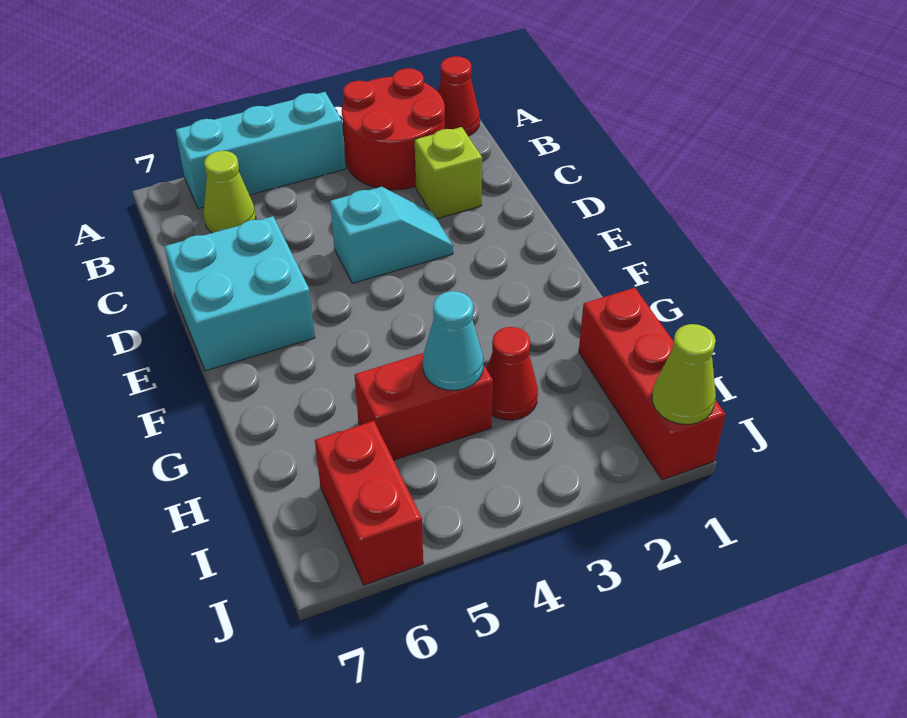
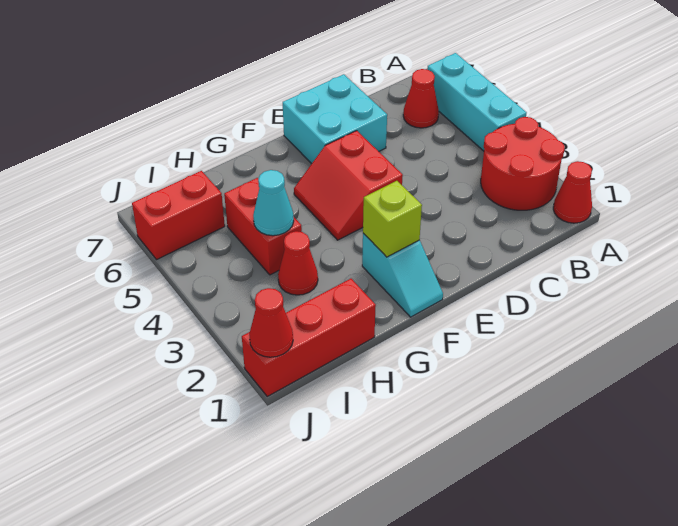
lime 1x1 cone [203,151,256,233] -> red 1x1 cone [403,69,439,128]
lime 1x1 brick [414,127,482,219] -> lime 1x1 brick moved to [363,181,422,257]
cyan 1x2 slope [330,187,453,283] -> cyan 1x2 slope moved to [362,233,443,317]
none -> red 2x2 slope [294,131,403,240]
lime 1x1 cone [652,324,716,424] -> red 1x1 cone [249,288,293,357]

